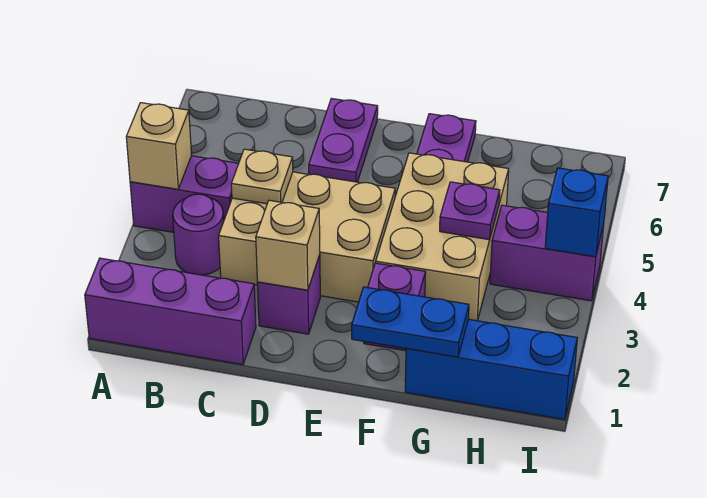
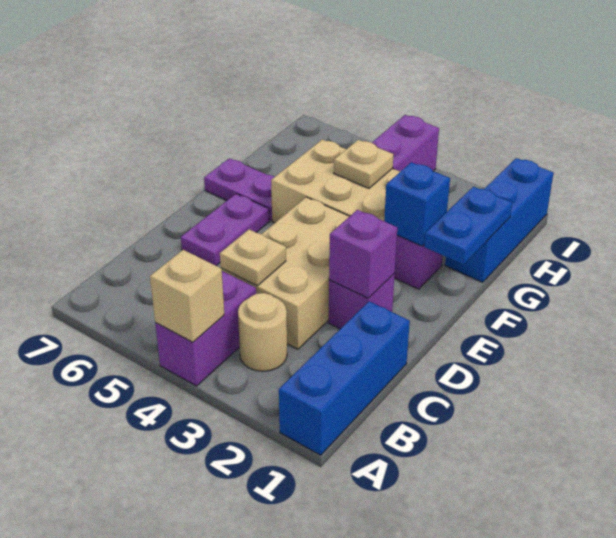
purple 1x3 brick [85,258,256,365] -> blue 1x3 brick [279,301,410,455]
purple 1x1 round brick [173,194,224,275] -> tan 1x1 round brick [238,293,287,371]
tan 1x1 brick [256,200,320,290] -> purple 1x1 brick [329,210,397,298]
purple 1x2 plate [309,98,378,182] -> purple 1x2 plate turned to [181,194,269,266]
purple 1x1 plate [440,182,500,240] -> tan 1x1 plate [334,140,393,188]
blue 1x1 brick [545,168,608,257] -> blue 1x1 brick moved to [384,162,450,246]

